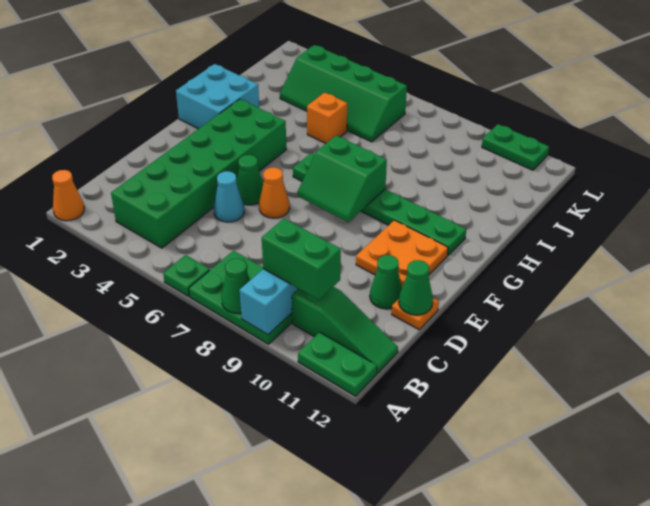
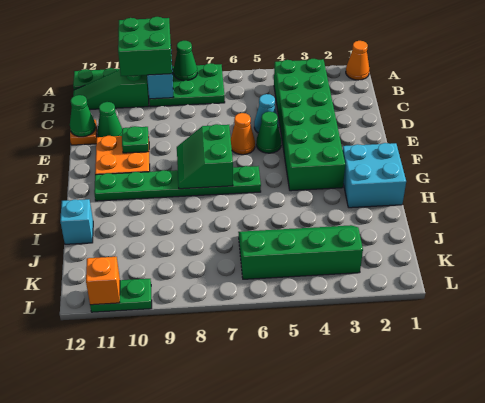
green 1x1 plate [163,255,210,296] -> green 1x1 plate moved to [122,126,149,153]
green 1x2 brick [262,219,341,300] -> green 2x2 brick [118,17,172,76]
green 2x2 slope [298,135,387,222] -> green 2x2 slope turned to [177,124,233,189]
orange 1x1 brick [307,93,347,143] -> orange 1x1 brick moved to [86,257,120,305]
none -> cyan 1x1 brick [60,199,93,244]

